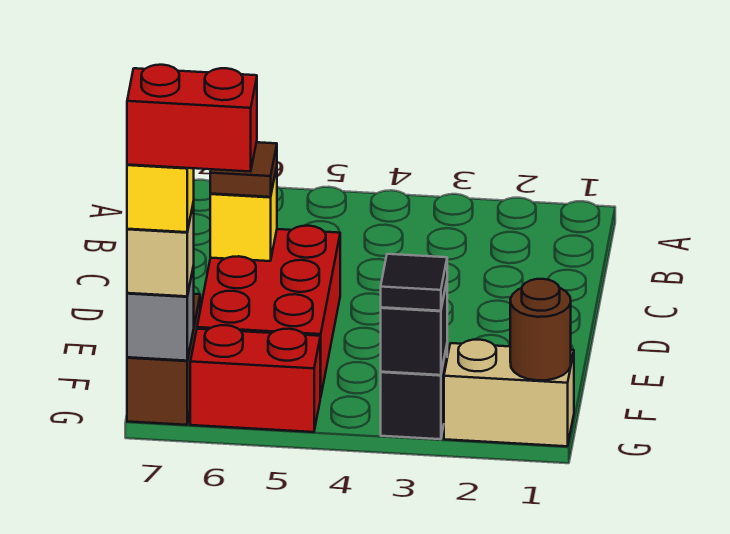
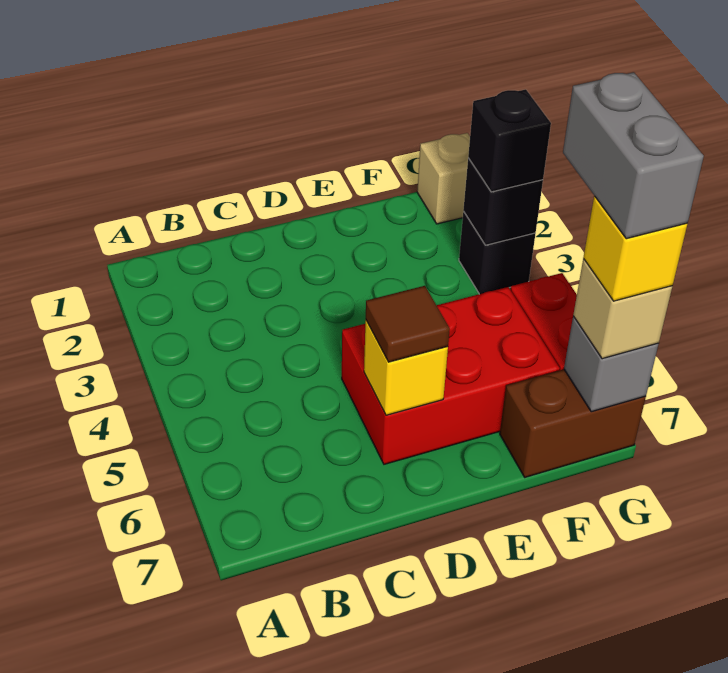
tan 1x2 brick [444,340,574,446] -> tan 1x1 brick [417,133,470,224]
brown 1x1 round brick [510,279,571,380] -> none
black 1x1 tile [381,254,447,311] -> black 1x1 brick [468,89,551,192]
red 1x2 brick [127,65,257,172] -> grey 1x2 brick [563,72,704,239]

